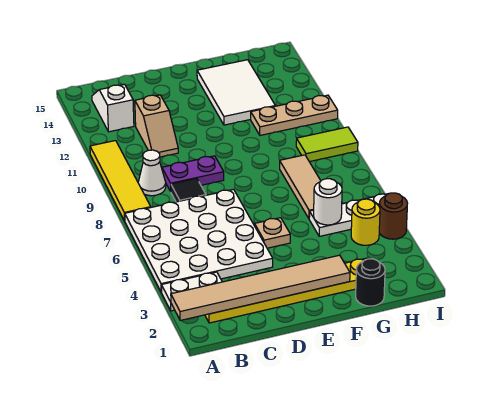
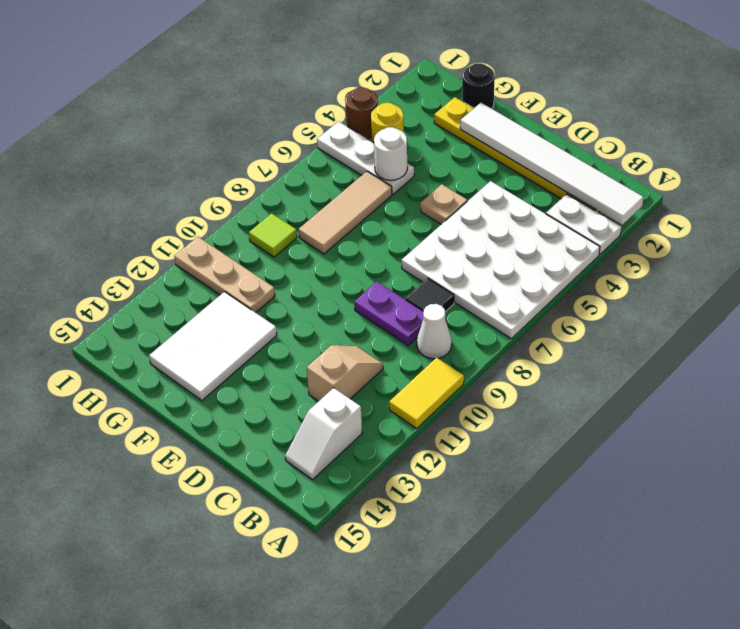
tan 1x6 tile [171,255,350,321] -> white 1x6 tile [460,103,643,225]
yellow 1x4 tile [90,141,151,221] -> yellow 1x2 tile [389,357,464,428]
lime 1x2 tile [296,127,358,162] -> lime 1x1 tile [249,213,297,257]

